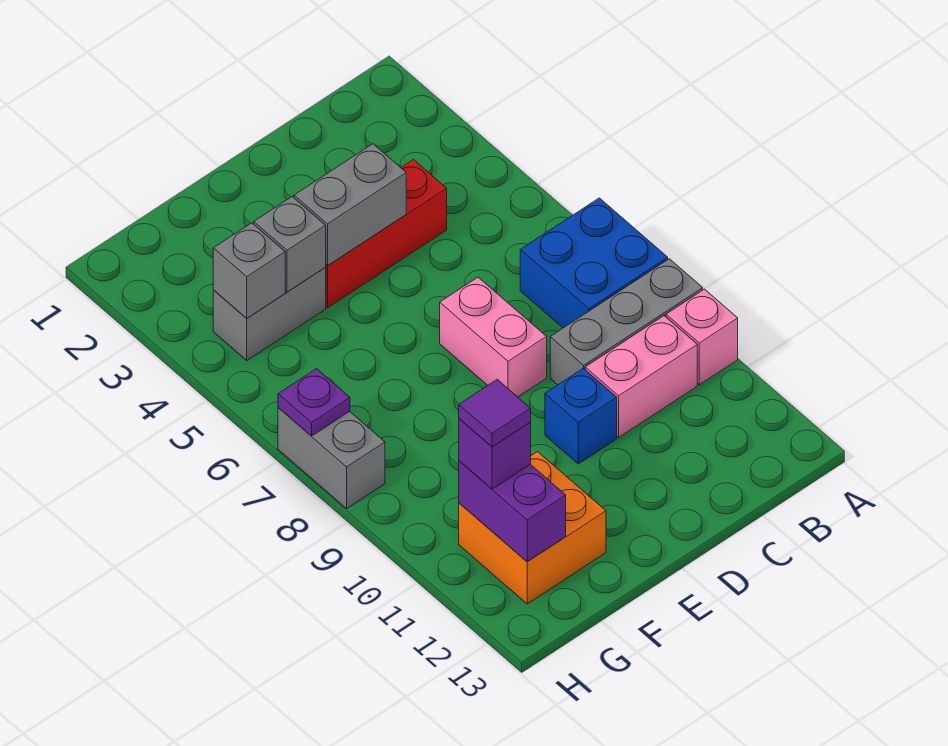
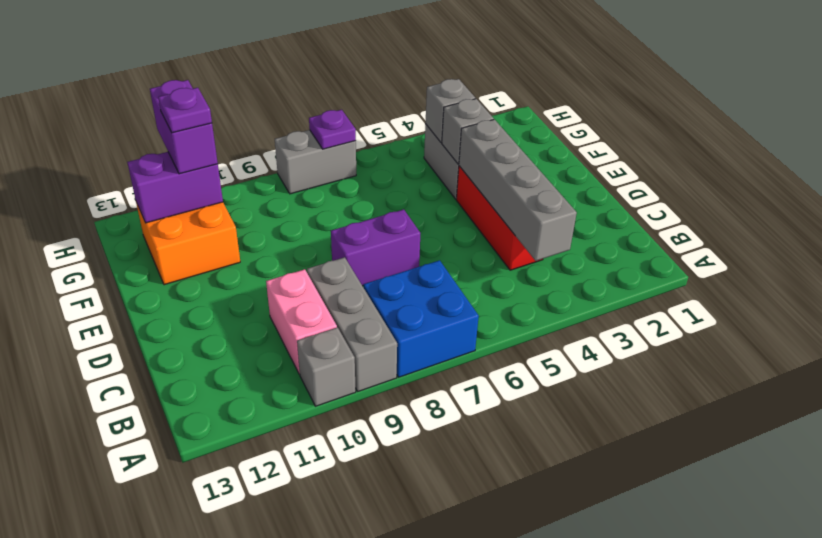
pink 1x1 brick [666,289,738,385] -> grey 1x1 brick [297,327,356,406]
grey 1x2 brick [294,144,406,266] -> grey 1x4 brick [459,119,577,261]
pink 1x2 brick [440,277,547,397] -> purple 1x2 brick [331,209,420,286]
blue 1x1 brick [545,368,617,464] -> none
purple 1x1 brick [459,419,531,489] -> purple 1x2 brick [150,80,218,174]
purple 1x1 tile [459,380,531,447] -> purple 1x1 plate [158,88,212,133]

